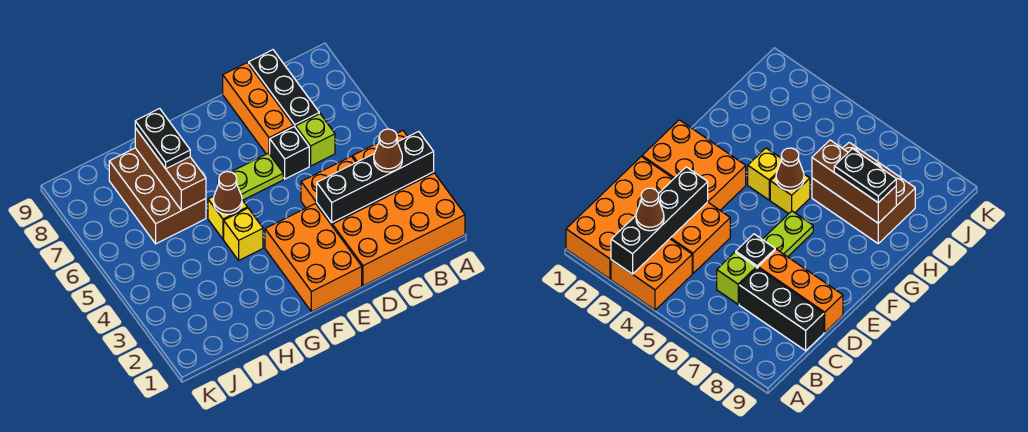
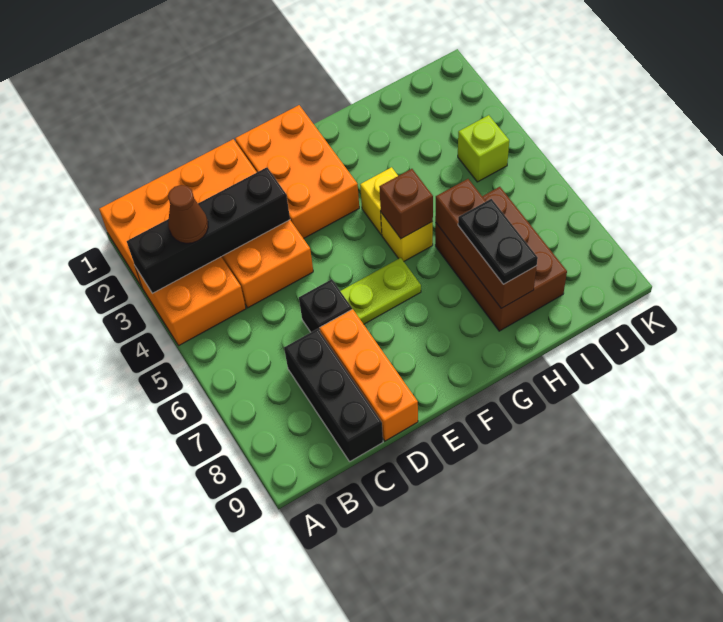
lime 1x1 brick [296,114,335,166] -> lime 1x1 brick moved to [458,115,509,182]
brown 1x1 cone [213,172,242,215] -> brown 1x1 brick [379,169,433,239]

